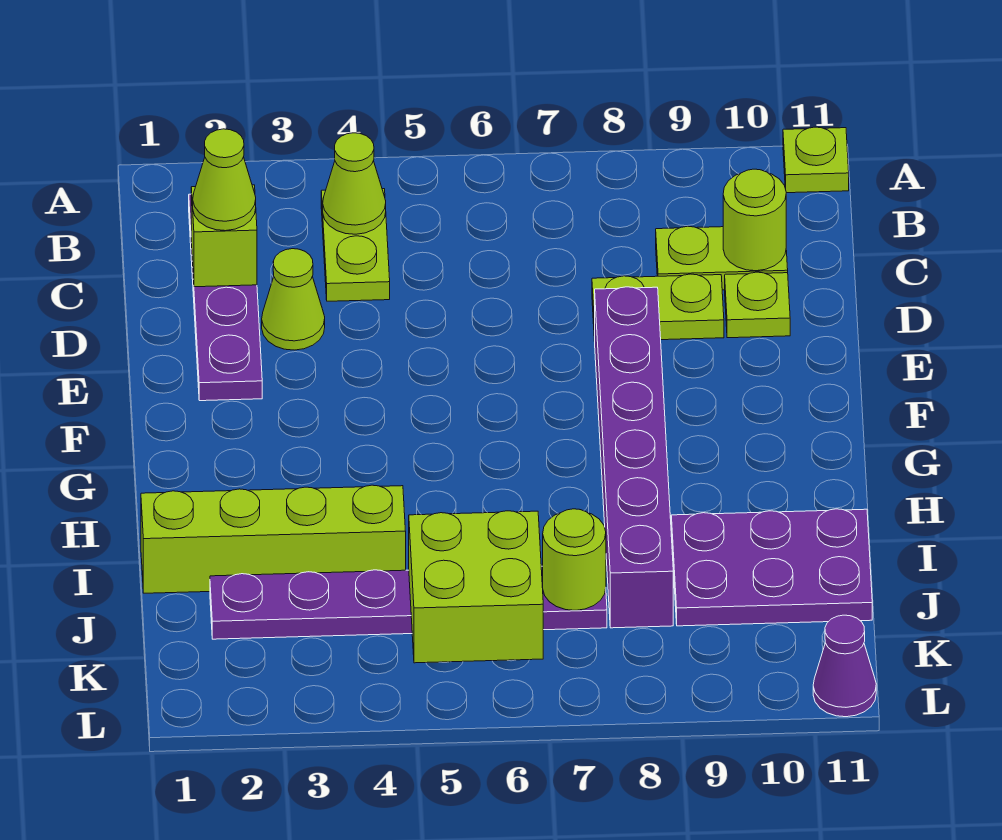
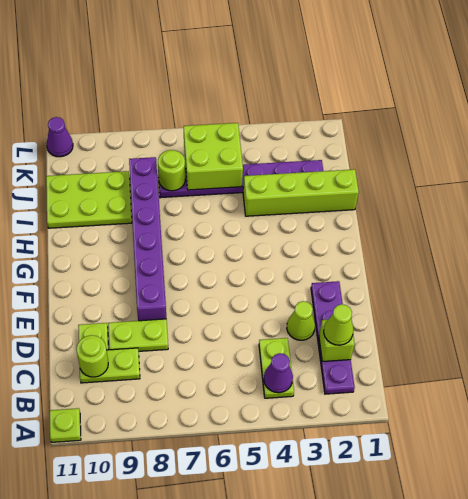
lime 1x1 cone [323,133,386,234] -> purple 1x1 cone [264,353,293,393]
purple 2x3 plate [671,509,872,626] -> lime 2x3 plate [46,171,132,228]

